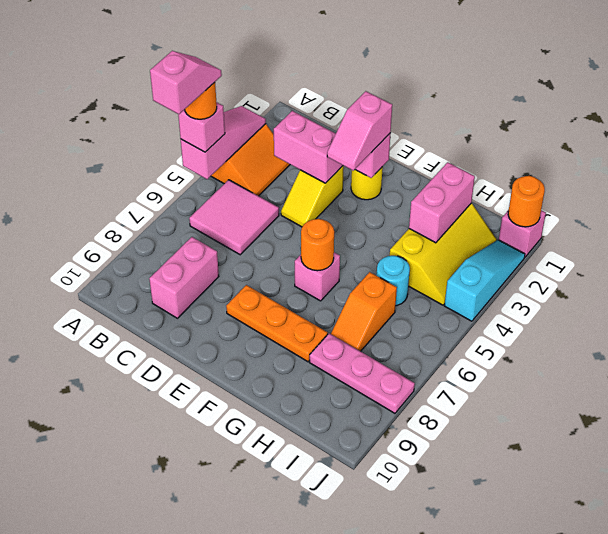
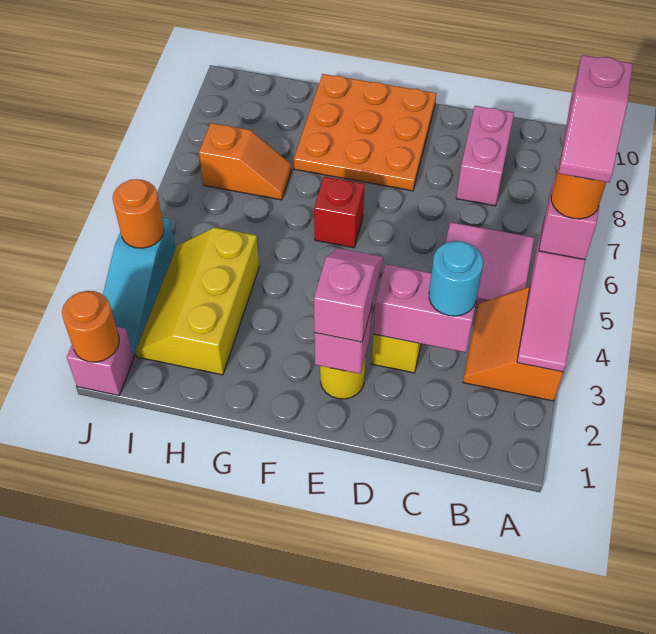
orange 1x3 plate [226,285,328,362] -> orange 3x3 plate [294,74,436,191]
pink 1x1 brick [295,252,340,301] -> red 1x1 brick [314,177,365,248]
orange 1x1 round brick [301,219,334,271] -> orange 1x1 round brick moved to [113,179,164,248]
pink 1x2 brick [409,162,475,243] -> none
cyan 1x1 round brick [377,256,410,306] -> cyan 1x1 round brick moved to [429,241,483,316]
orange 1x2 slope [331,272,397,351] -> orange 1x2 slope turned to [199,123,292,200]
pink 1x3 plate [310,333,415,413] -> none

